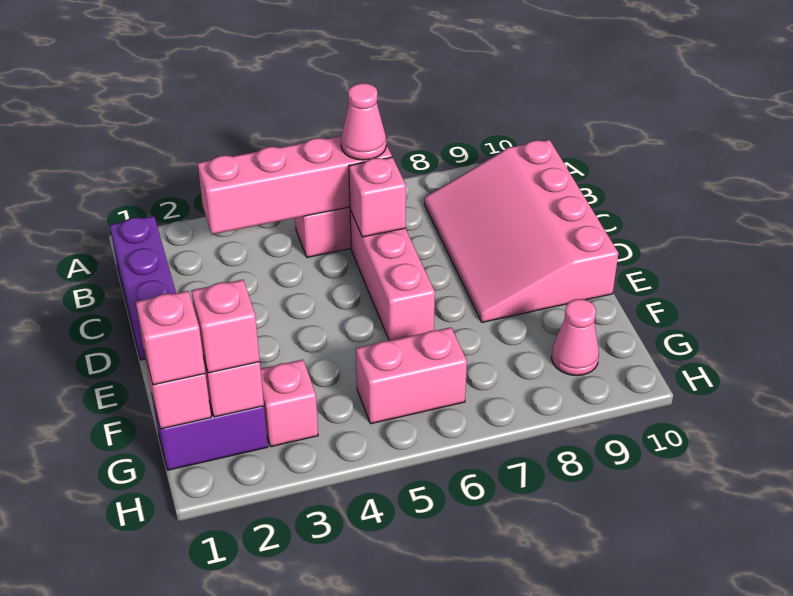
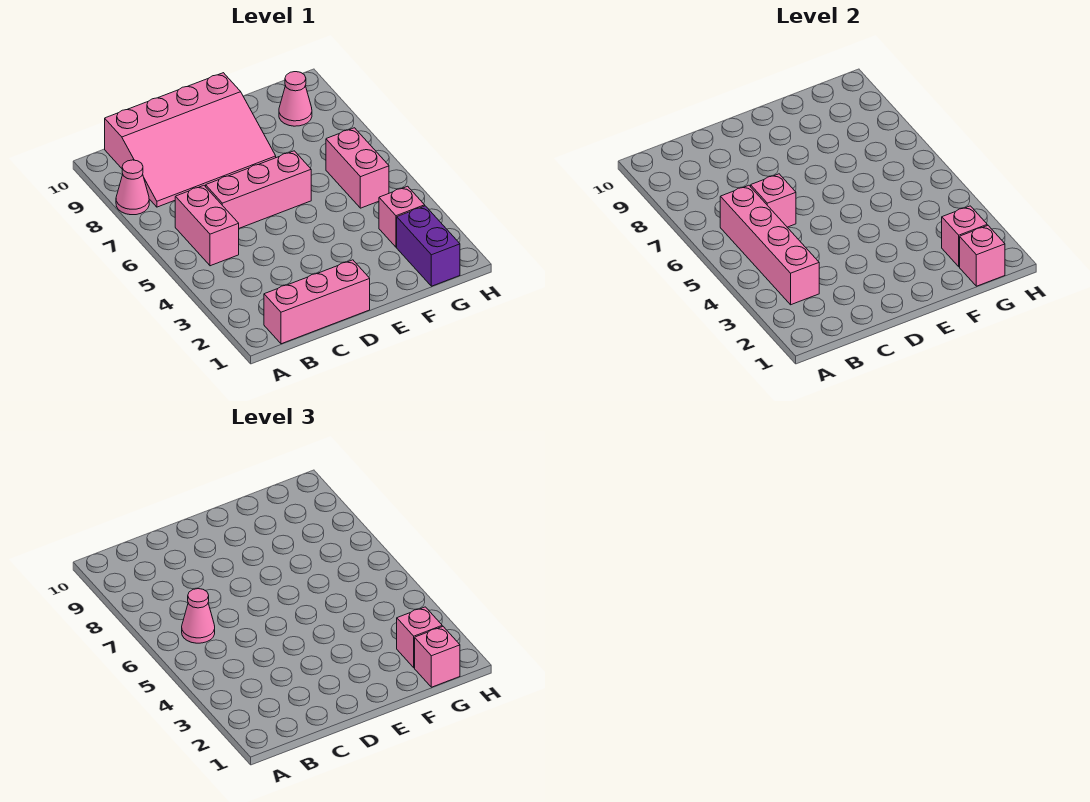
none -> pink 1x1 cone [116,160,149,215]
purple 1x3 brick [110,216,176,360] -> pink 1x3 brick [264,260,370,344]

